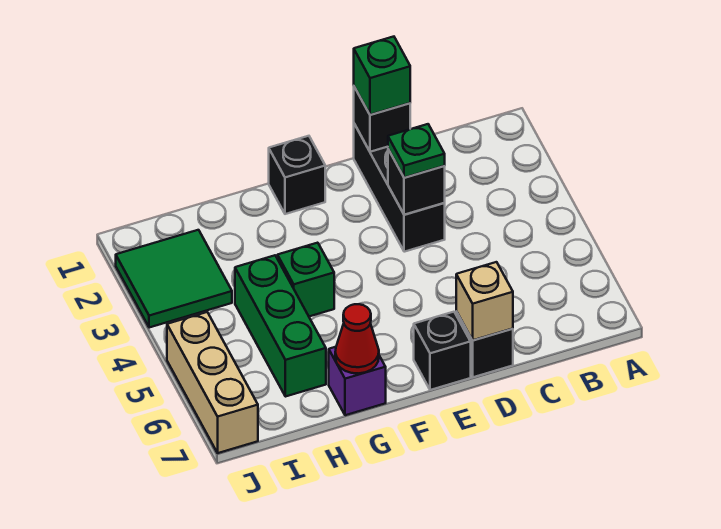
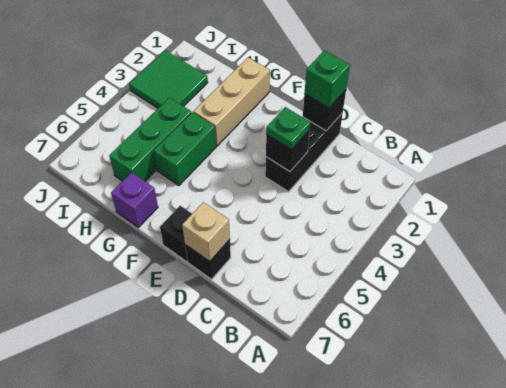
black 1x1 brick [269,136,325,214] -> none
green 1x1 brick [277,243,334,316] -> green 1x2 brick [154,112,216,185]
red 1x1 cone [335,304,379,373] -> none
tan 1x3 brick [167,312,258,453] -> tan 1x3 brick moved to [193,57,270,146]

